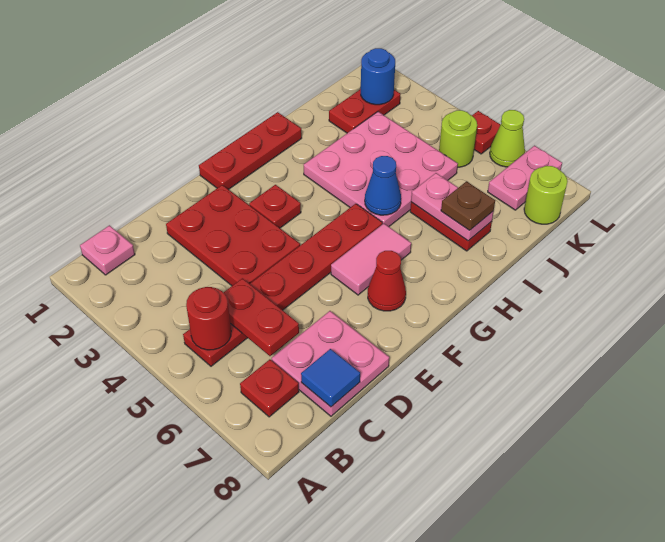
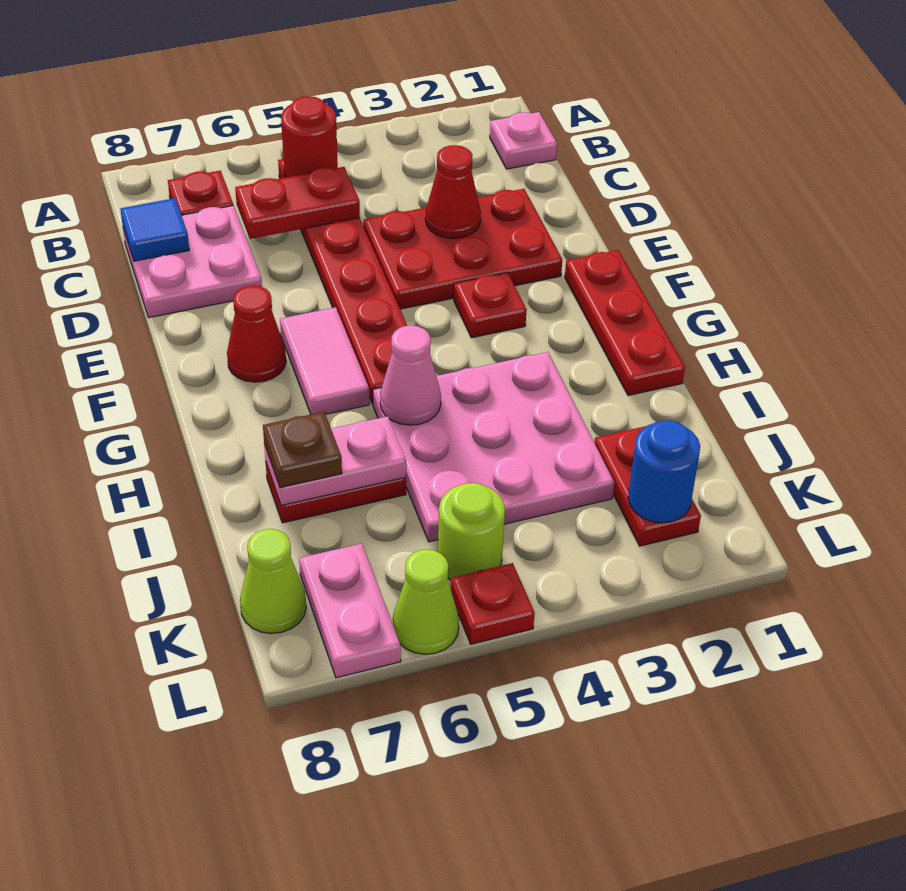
none -> red 1x1 cone [425,145,481,239]
blue 1x1 cone [365,156,401,215] -> pink 1x1 cone [380,325,441,425]
lime 1x1 round brick [524,166,568,224] -> lime 1x1 cone [240,529,306,634]

